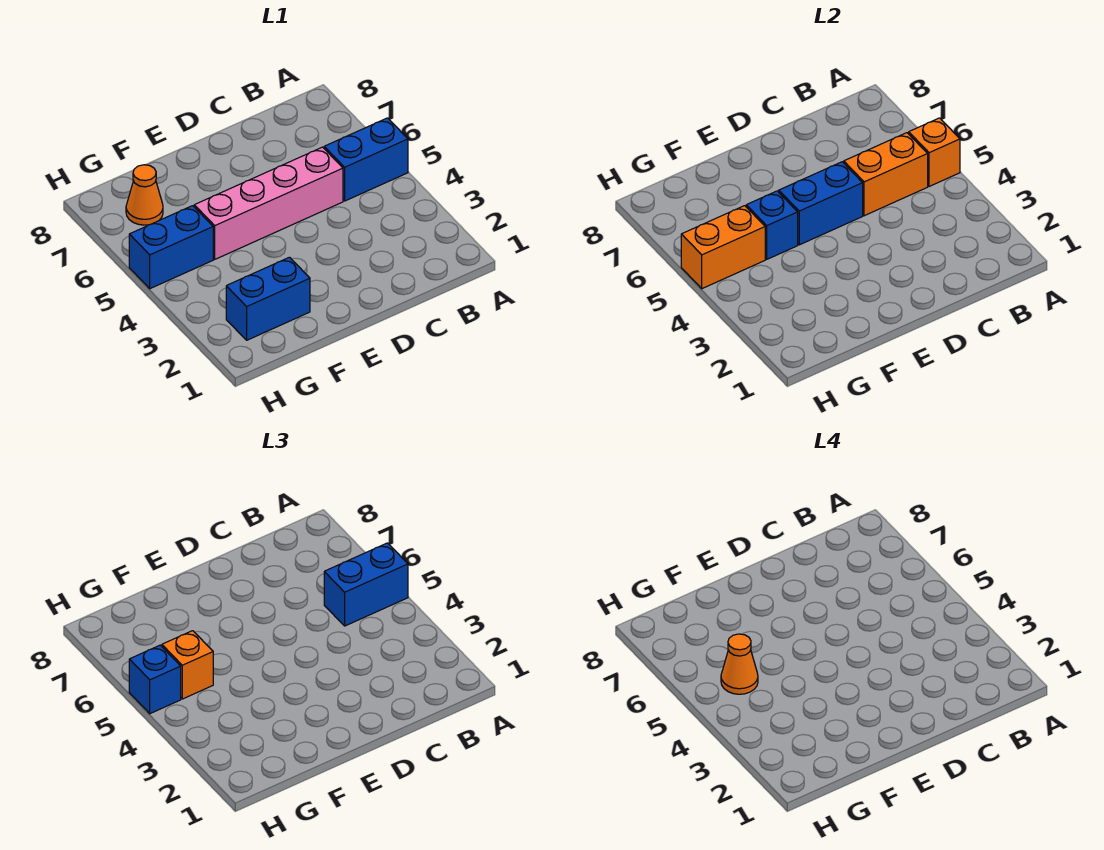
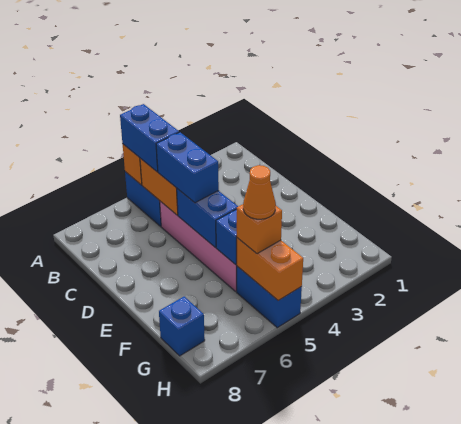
blue 1x2 brick [226,257,310,340] -> blue 1x2 brick moved to [156,132,219,203]
orange 1x1 cone [126,165,163,225] -> none
blue 1x1 brick [129,645,181,714] -> blue 1x1 brick moved to [159,296,205,356]

